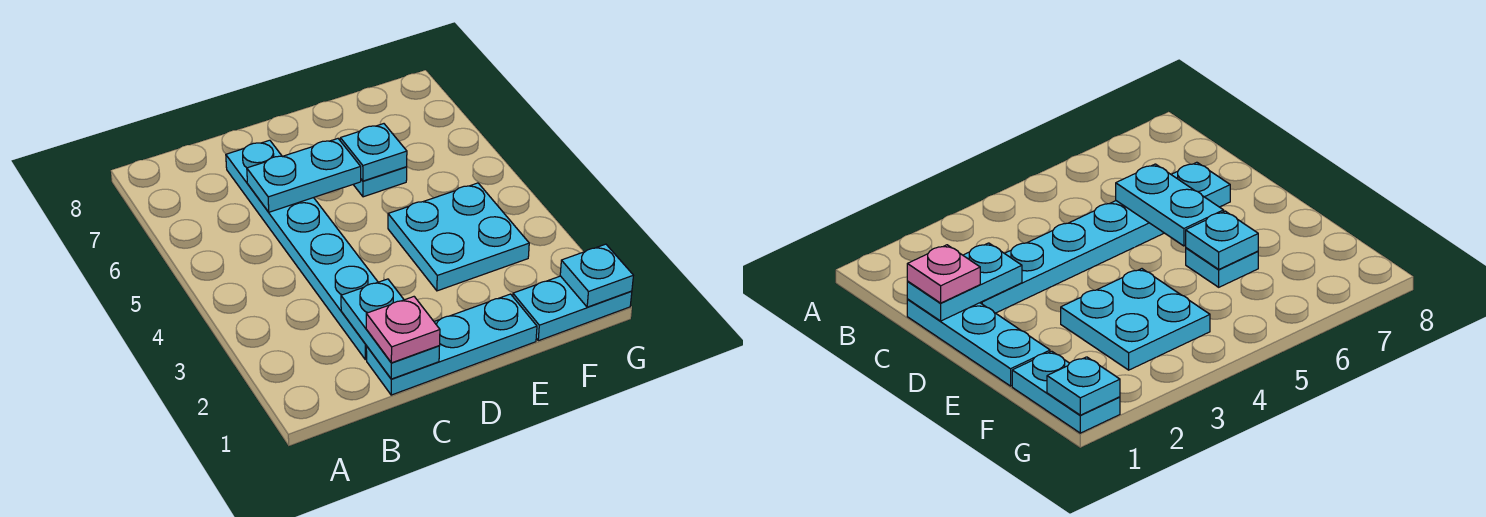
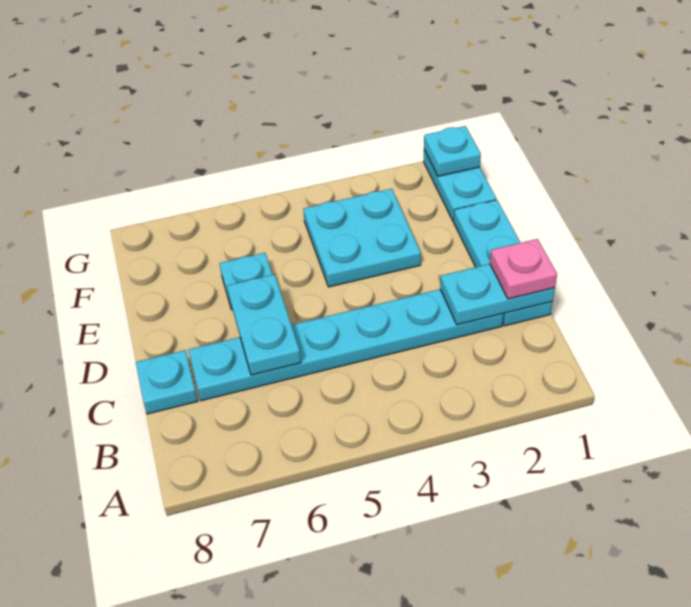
cyan 1x1 plate [340,124,407,181] -> cyan 1x1 plate moved to [136,350,198,414]

